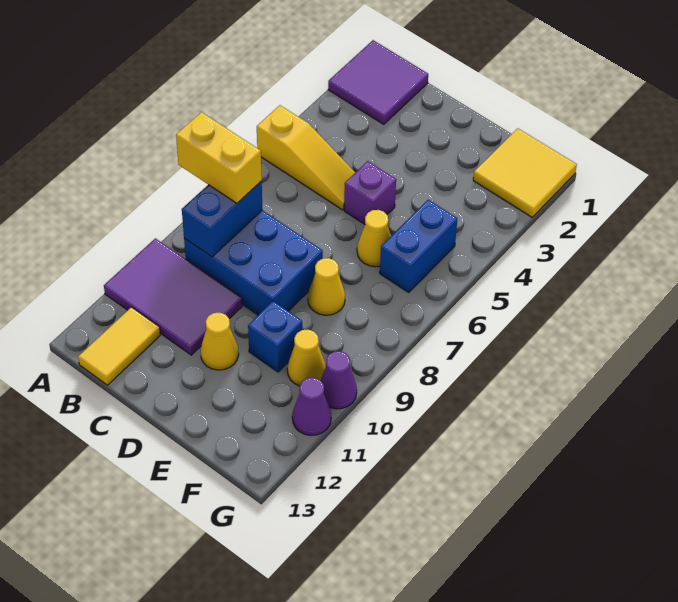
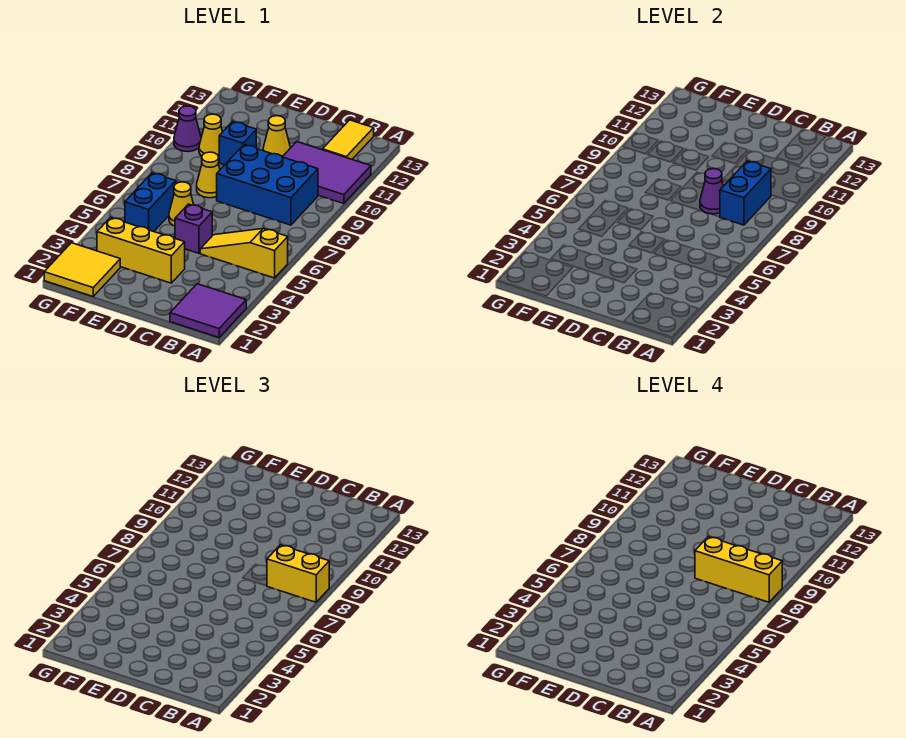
none -> yellow 1x3 brick [695,537,782,602]
none -> yellow 1x3 brick [97,218,185,283]
purple 1x1 cone [292,378,331,435] -> purple 1x1 cone moved to [700,169,723,214]

